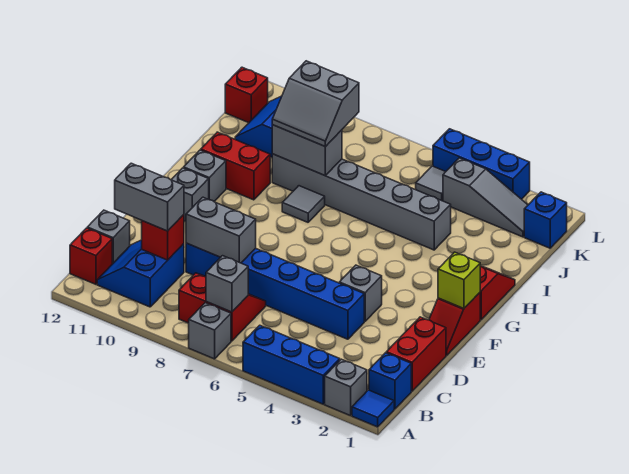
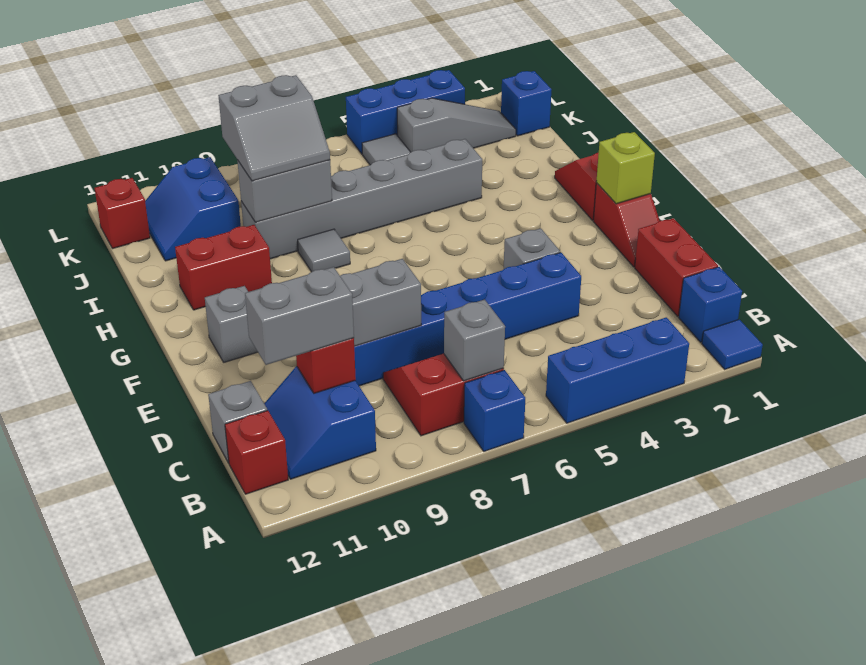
grey 1x1 brick [325,359,367,416] -> none
grey 1x1 brick [189,303,231,359] -> blue 1x1 brick [464,370,525,452]
grey 1x1 brick [184,150,226,201] -> none

